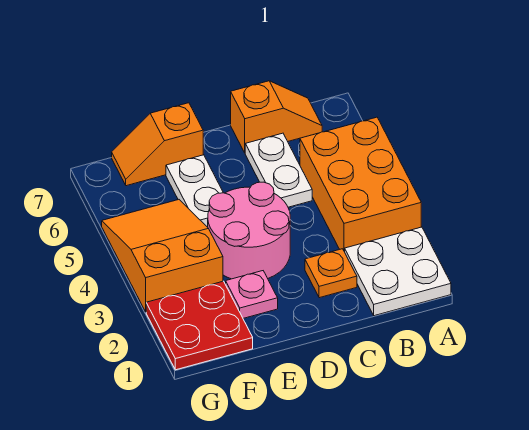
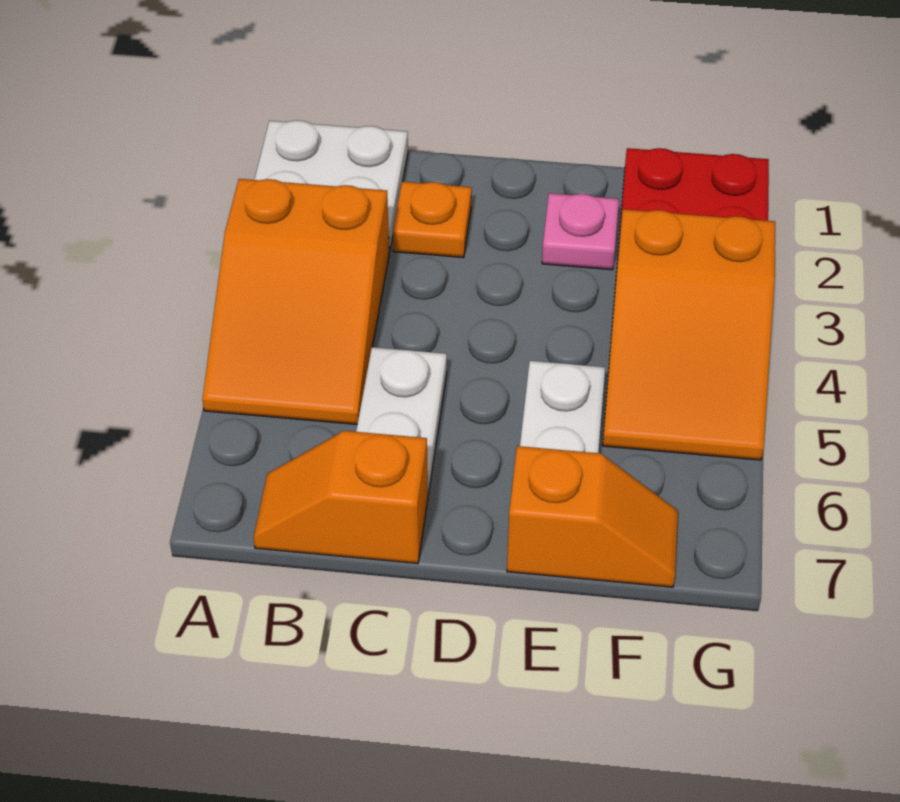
orange 2x3 brick [300,117,421,252] -> orange 2x3 slope [202,179,389,424]
pink 2x2 round brick [208,182,290,279] -> none

